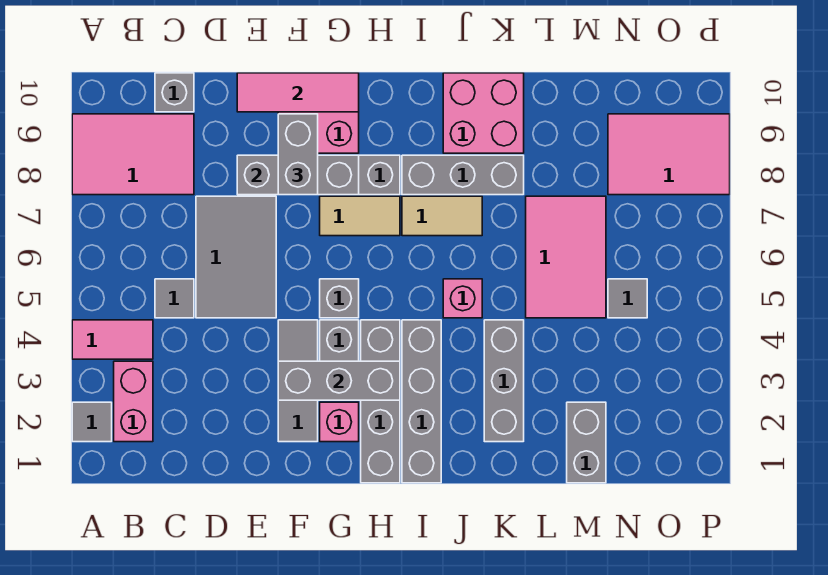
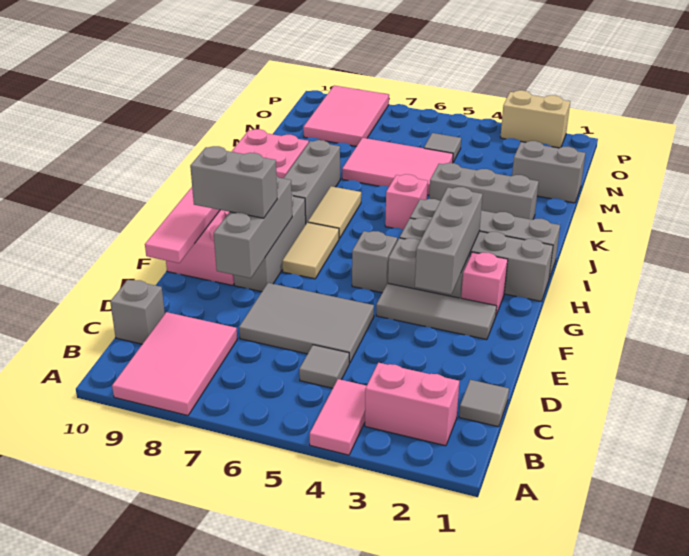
grey 1x1 tile [72,402,112,442] -> grey 1x1 tile moved to [459,380,509,427]
none -> tan 1x2 brick [500,90,570,148]

